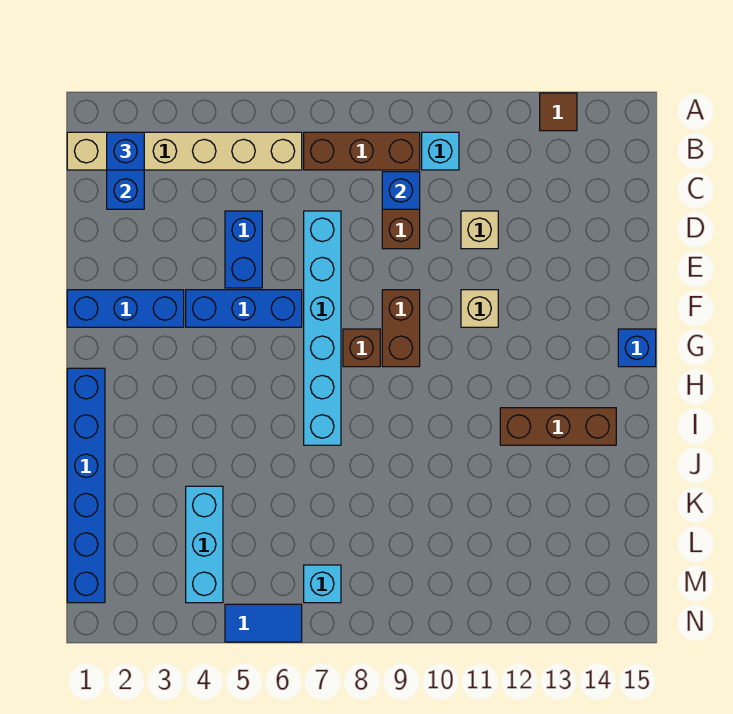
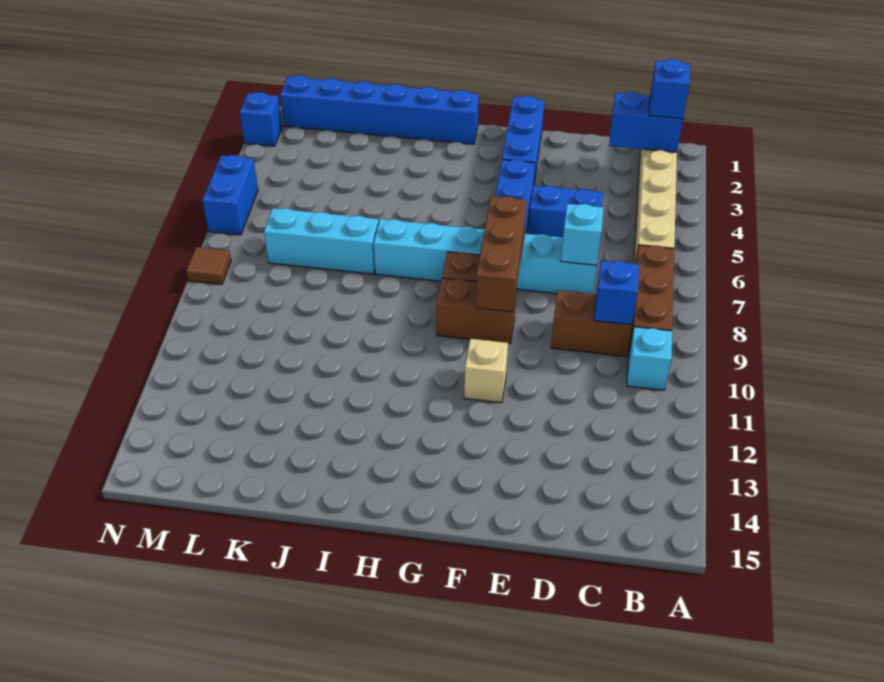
brown 1x1 tile [540,93,577,131] -> brown 1x1 tile moved to [186,247,231,285]
tan 1x1 brick [461,211,498,249] -> none
blue 1x1 brick [618,329,656,367] -> blue 1x1 brick moved to [240,92,282,146]
brown 1x3 brick [500,408,616,445] -> brown 1x3 brick moved to [475,196,527,312]
cyan 1x3 brick [186,486,223,603] -> cyan 1x3 brick moved to [264,208,378,274]
cyan 1x1 brick [304,565,341,603] -> cyan 1x1 brick moved to [561,204,603,265]
blue 1x2 tile [225,604,302,642] -> blue 1x2 brick [202,155,258,235]

